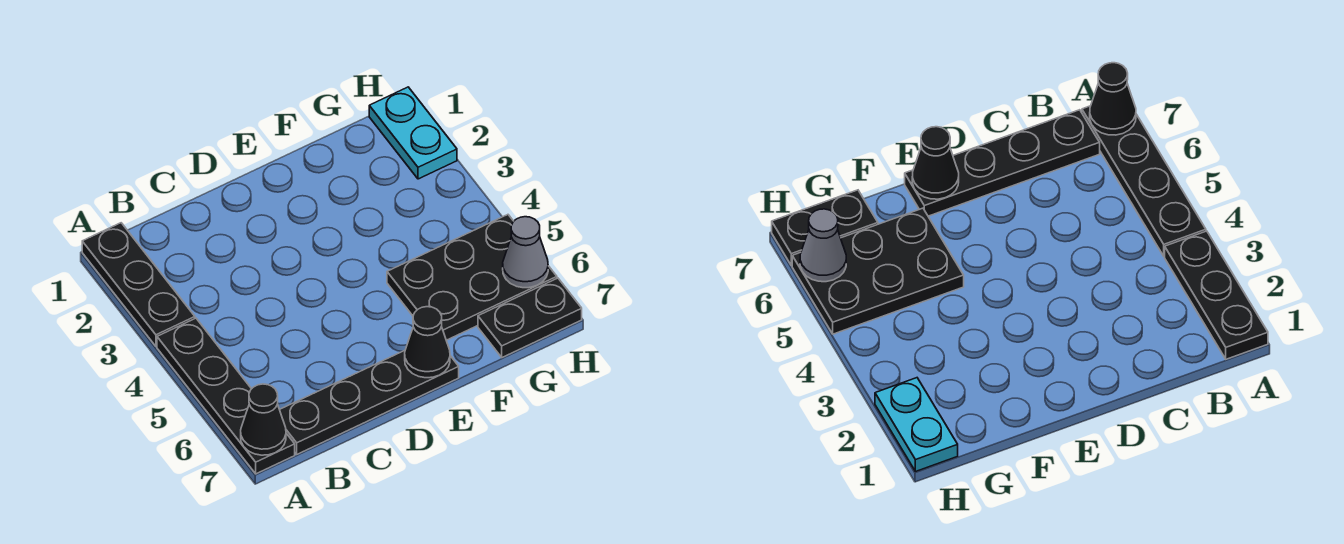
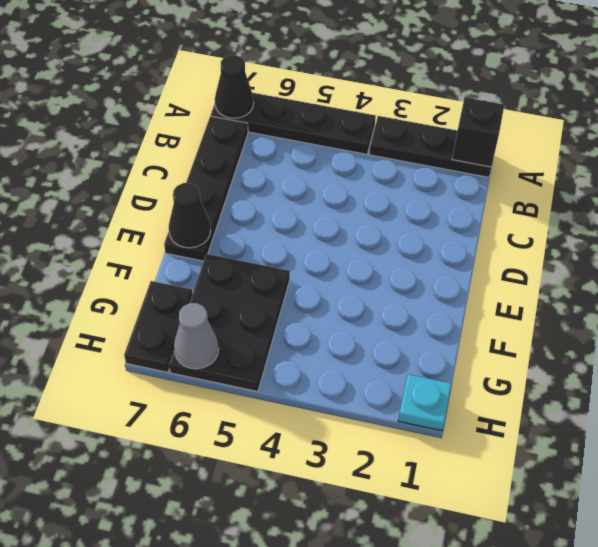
none -> black 1x1 brick [452,97,504,167]
cyan 1x2 plate [369,87,457,179] -> cyan 1x1 plate [398,374,452,431]

